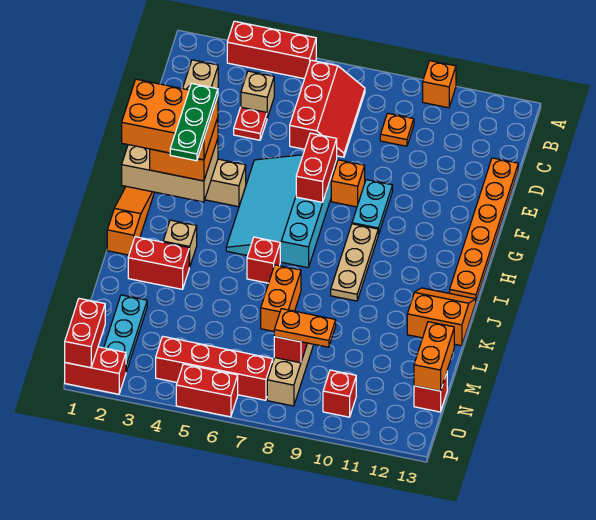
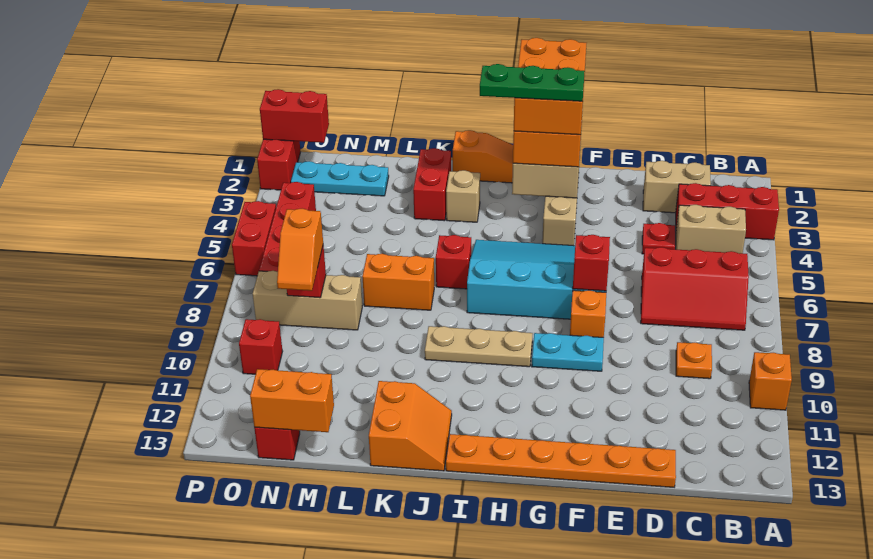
red 1x3 brick [227,21,316,79] -> red 1x3 brick turned to [676,183,779,240]
tan 1x1 brick [241,71,274,118] -> tan 1x2 brick [676,205,746,253]
red 1x2 brick [296,133,337,202] -> red 1x1 brick [573,235,610,291]
orange 1x2 plate [274,309,336,347] -> orange 1x2 slope [277,209,323,291]

